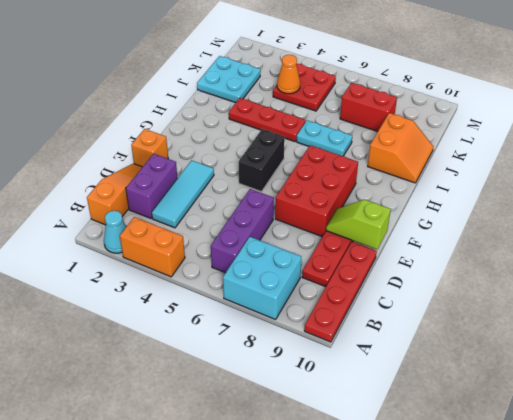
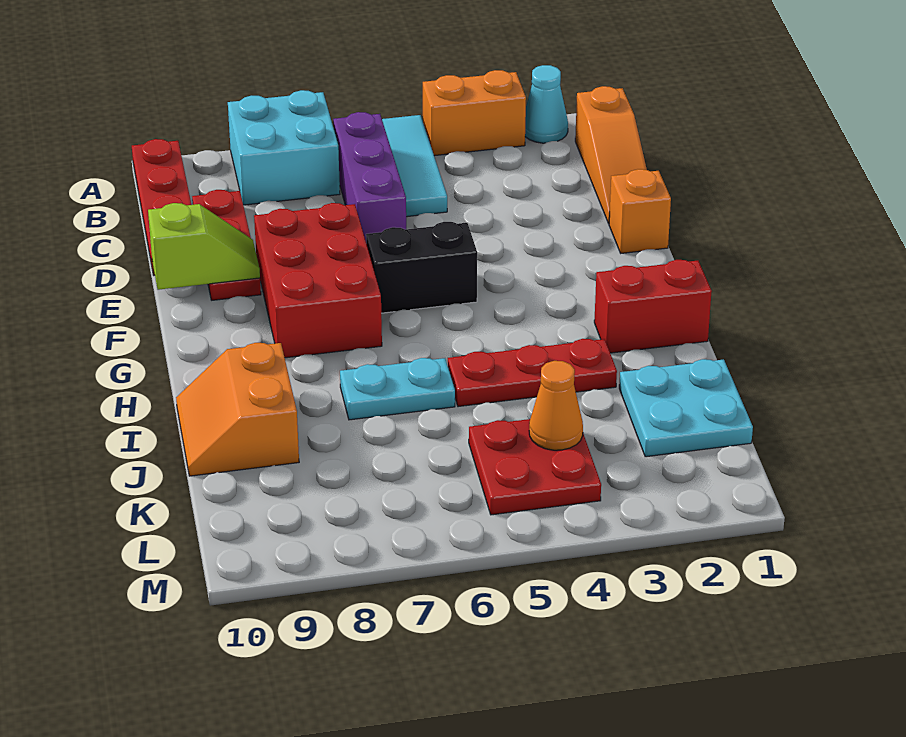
purple 1x2 brick [126,154,177,218] -> none
cyan 1x3 tile [152,160,214,228] -> cyan 1x3 tile moved to [382,115,447,217]
black 1x2 brick [239,129,285,192] -> black 1x2 brick turned to [366,222,477,313]
red 1x2 brick [340,83,397,131] -> red 1x2 brick moved to [594,260,712,353]

